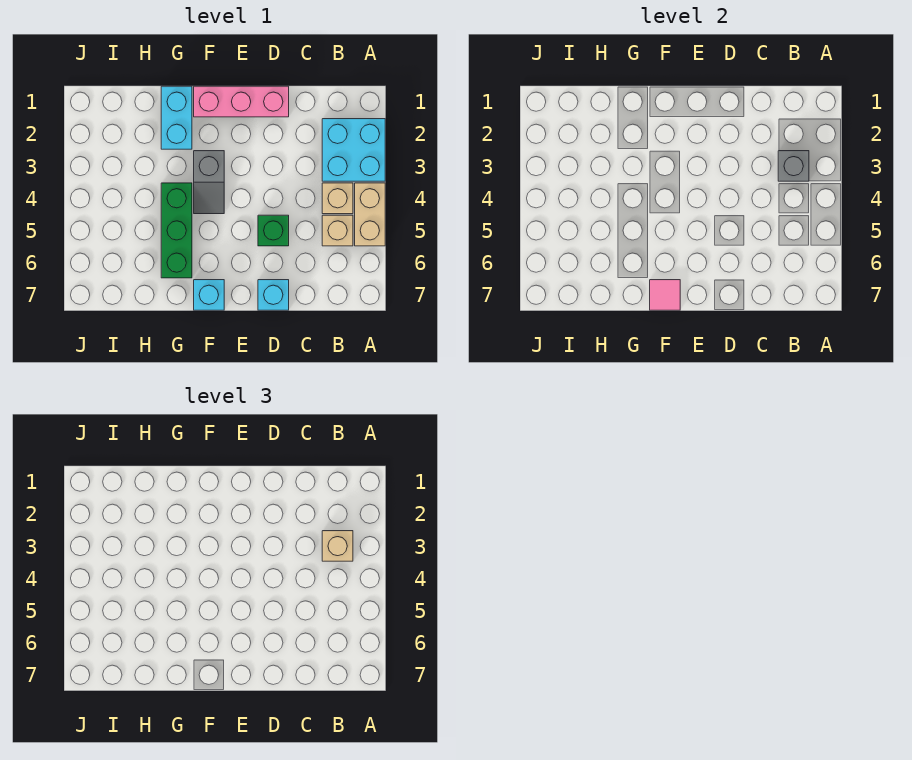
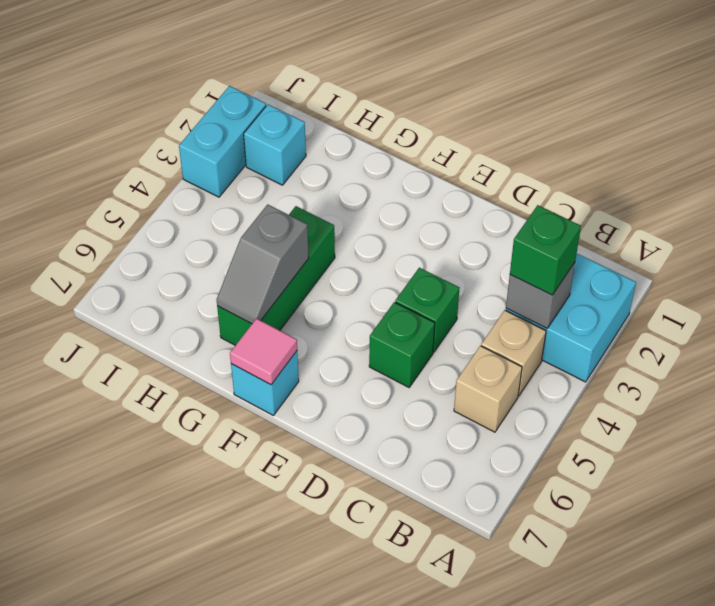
tan 1x2 brick [355,183,385,246] -> none
tan 1x1 brick [322,531,353,561] -> green 1x1 brick [510,205,581,295]
pink 1x3 brick [194,86,289,117] -> none
none -> green 1x1 brick [395,268,459,352]
cyan 1x1 brick [258,280,289,310] -> cyan 1x1 brick moved to [244,105,306,185]
grey 1x2 slope [194,151,224,214] -> grey 1x2 slope moved to [217,204,309,324]
cyan 1x2 brick [161,86,192,149] -> cyan 1x2 brick moved to [179,86,266,197]

